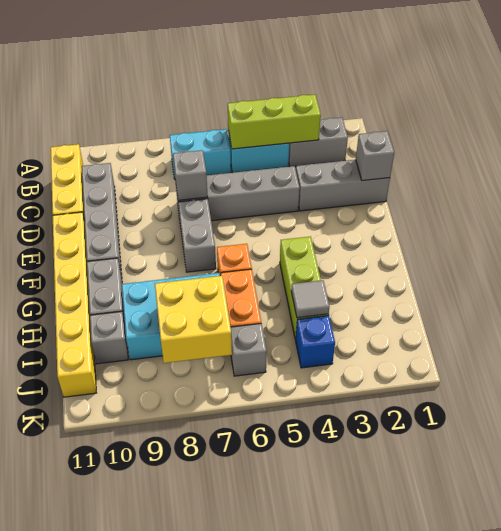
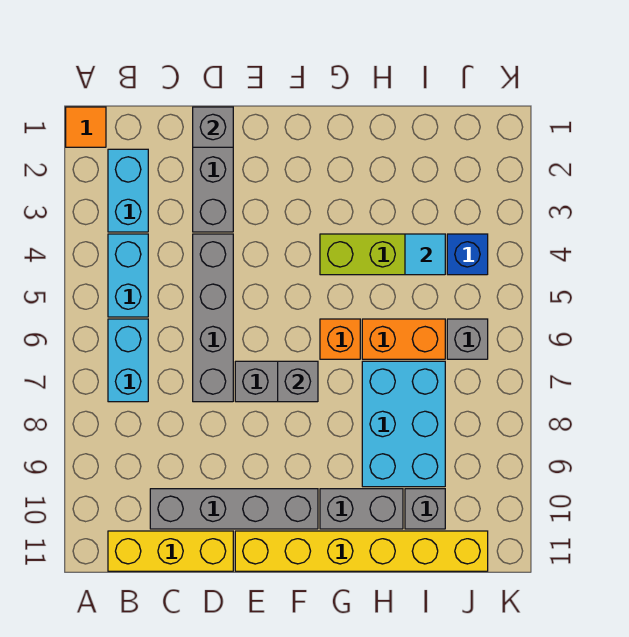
none -> orange 1x1 tile [66,107,106,147]
grey 1x2 brick [289,117,348,167] -> cyan 1x2 brick [108,149,148,232]
lime 1x3 brick [228,95,321,149] -> none
grey 1x1 brick [173,150,208,200] -> grey 1x1 brick moved to [278,361,318,402]
grey 1x1 tile [291,280,329,318] -> cyan 1x1 tile [405,234,445,275]
yellow 2x2 brick [155,276,232,363] -> none

